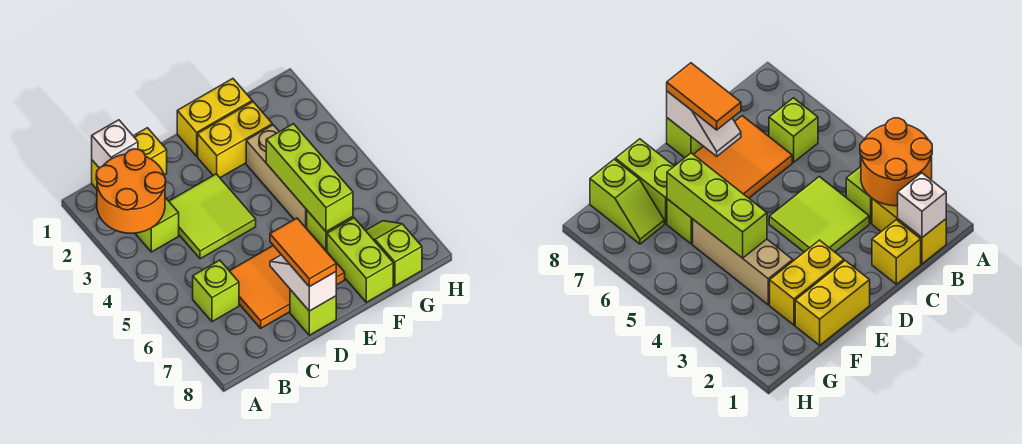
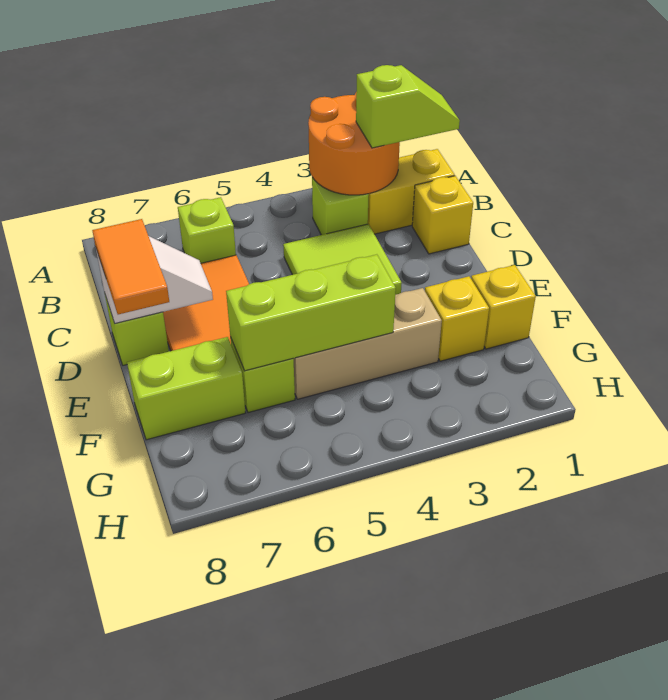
white 1x1 brick [92,120,138,168] -> none
orange 1x2 tile [270,218,336,287] -> orange 1x2 tile turned to [92,219,169,314]
yellow 1x2 brick [177,79,252,156] -> yellow 1x1 brick [471,265,536,349]
yellow 1x2 brick [198,102,272,178] -> yellow 1x1 brick [425,276,489,361]
lime 1x2 slope [366,221,422,286] -> lime 1x2 slope moved to [356,65,460,148]

